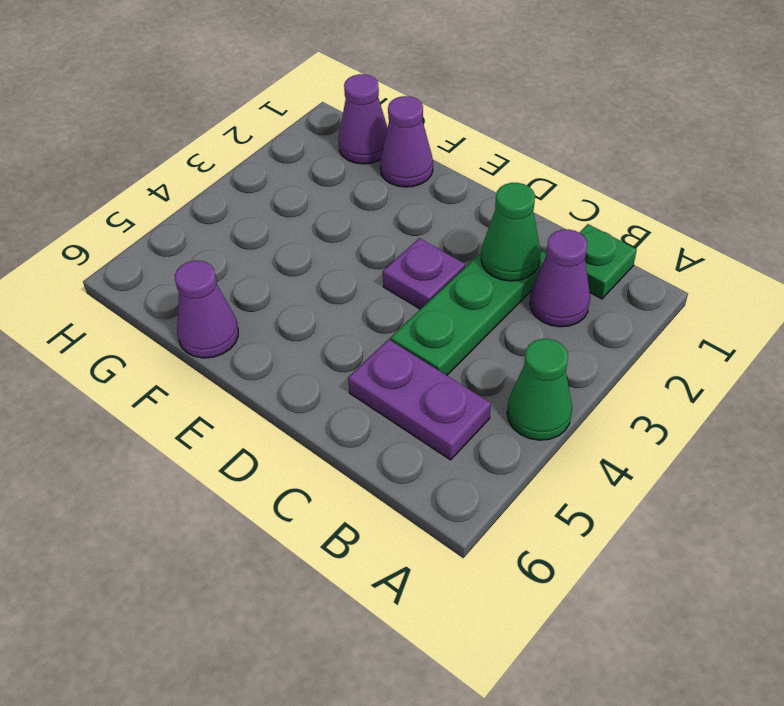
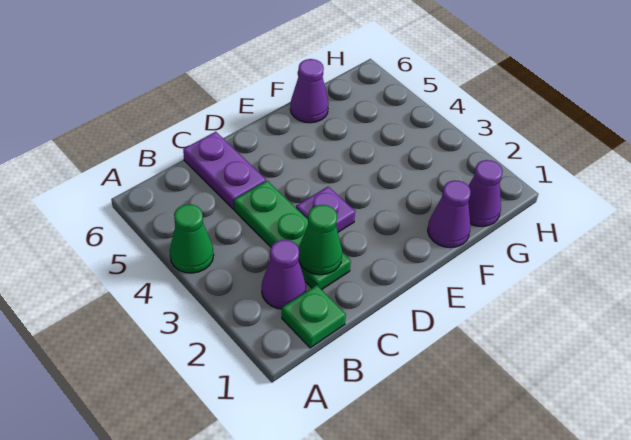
purple 1x2 plate [348,339,491,460] -> purple 1x2 plate turned to [183,132,266,209]

